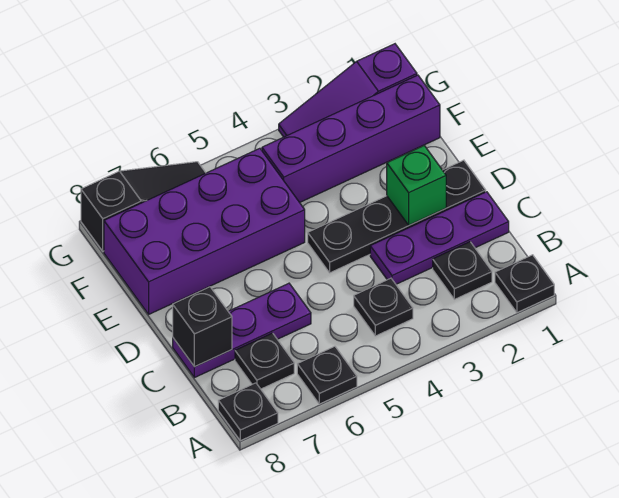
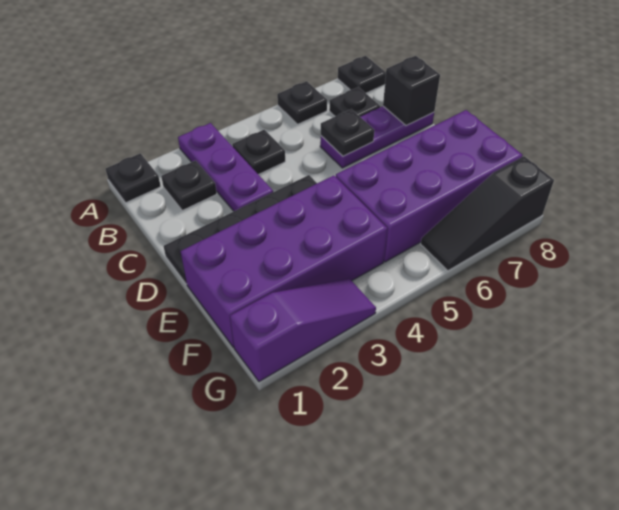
purple 1x3 plate [370,192,509,284] -> purple 1x3 plate turned to [178,123,273,211]
none -> black 1x1 plate [321,109,374,156]
green 1x1 brick [387,146,446,225] -> none
purple 1x4 brick [262,75,440,203] -> purple 2x4 brick [181,175,387,347]

